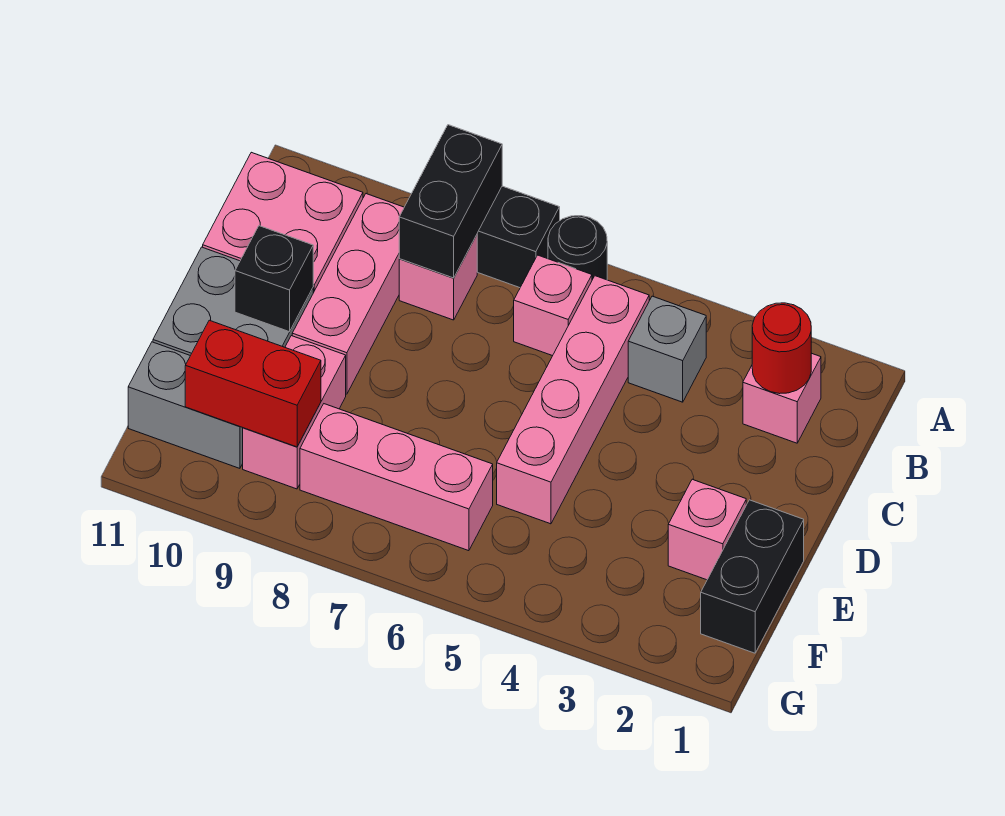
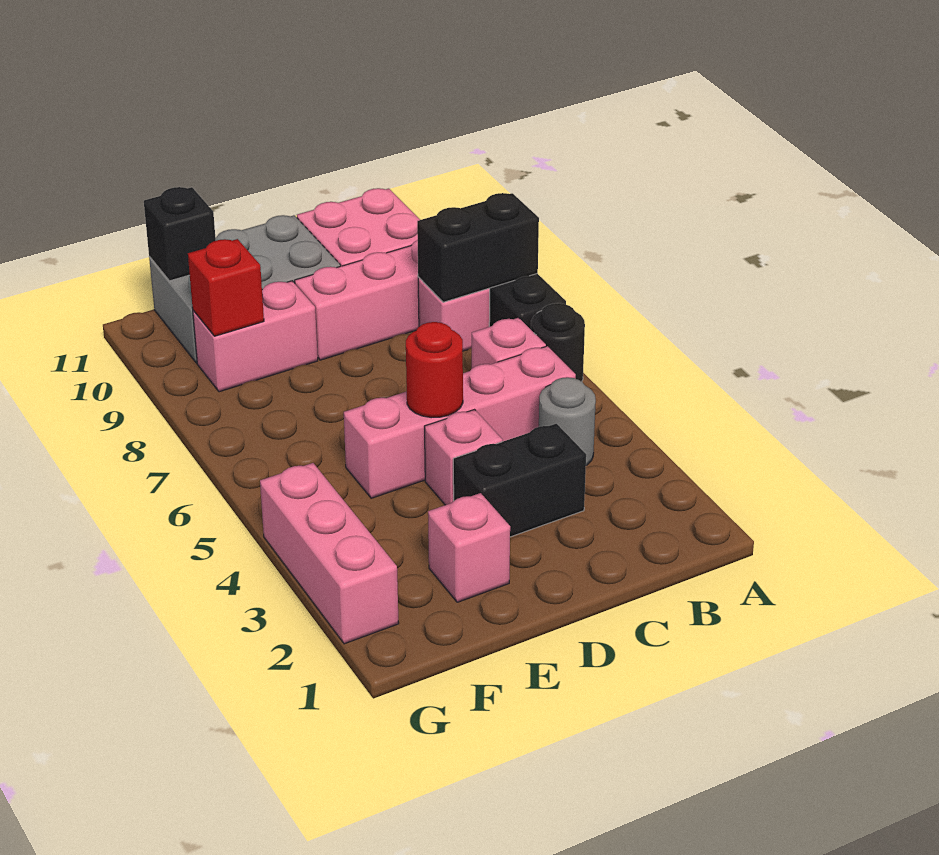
pink 1x1 brick [743,353,821,443] -> pink 1x1 brick moved to [425,410,503,505]
red 1x1 round brick [752,303,811,394] -> red 1x1 round brick moved to [406,322,463,418]
grey 1x1 brick [628,296,706,402] -> grey 1x1 round brick [539,377,596,466]
black 1x1 brick [235,226,313,332] -> black 1x1 brick moved to [144,187,216,281]
black 1x2 brick [701,500,804,653] -> black 1x2 brick moved to [453,424,586,537]
pink 1x3 brick [300,404,493,551] -> pink 1x3 brick moved to [260,463,399,644]
red 1x2 brick [185,320,321,447] -> red 1x1 brick [188,239,264,336]

